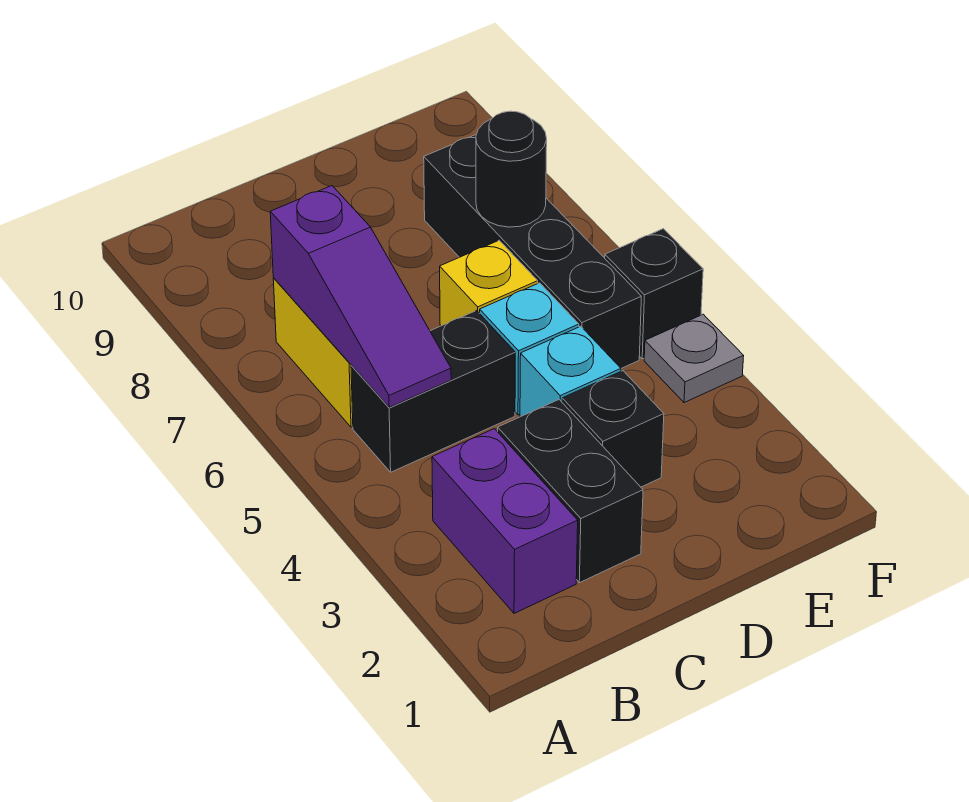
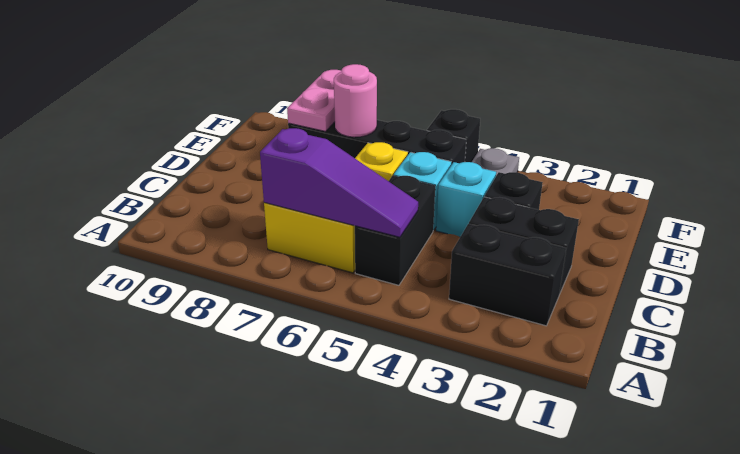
purple 1x2 brick [432,429,578,613] -> black 1x2 brick [449,224,566,326]
black 1x1 round brick [476,111,547,227] -> pink 1x1 round brick [334,64,377,137]
none -> pink 1x2 plate [287,70,342,131]

